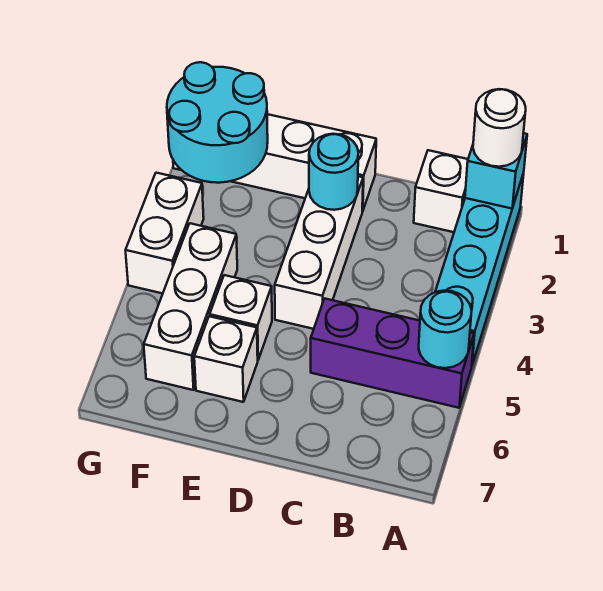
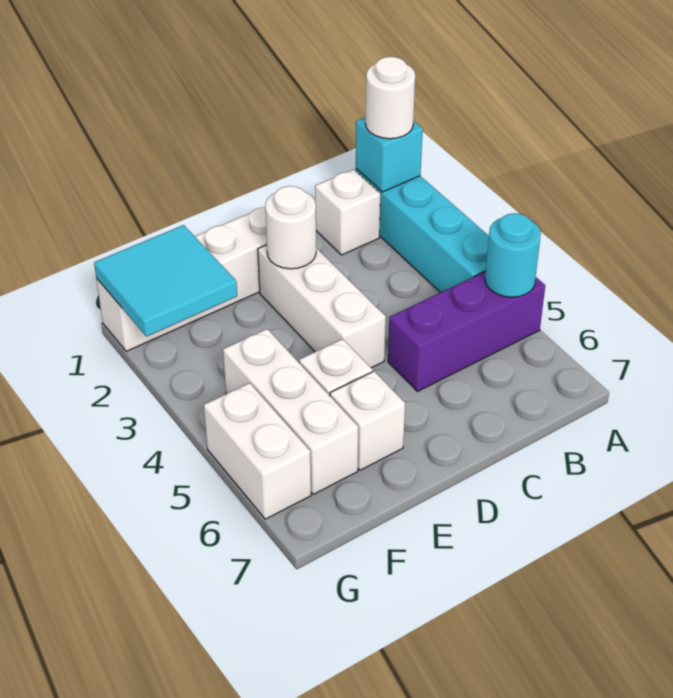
cyan 1x1 round brick [309,134,358,210] -> white 1x1 round brick [265,186,316,269]
cyan 2x2 round brick [167,62,268,183] -> cyan 2x2 tile [94,225,237,337]
white 1x2 brick [126,173,204,294] -> white 1x2 brick moved to [204,383,311,519]

